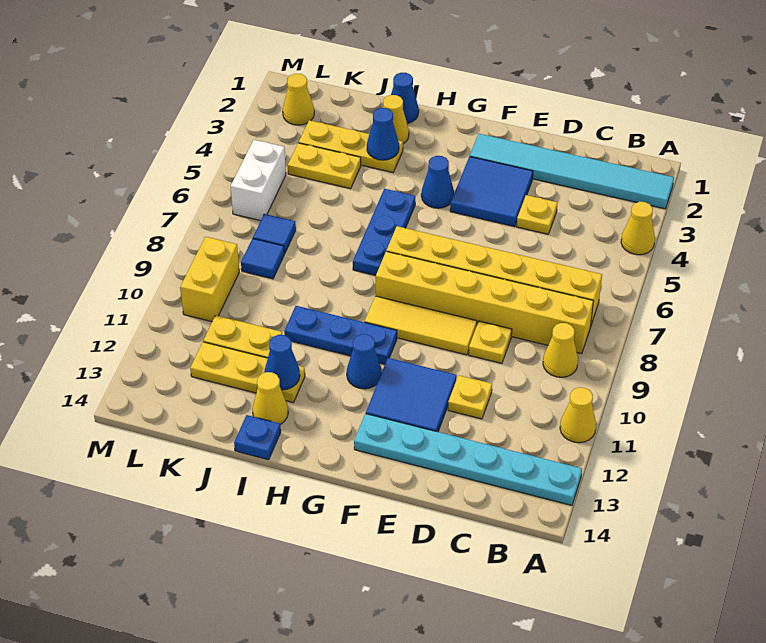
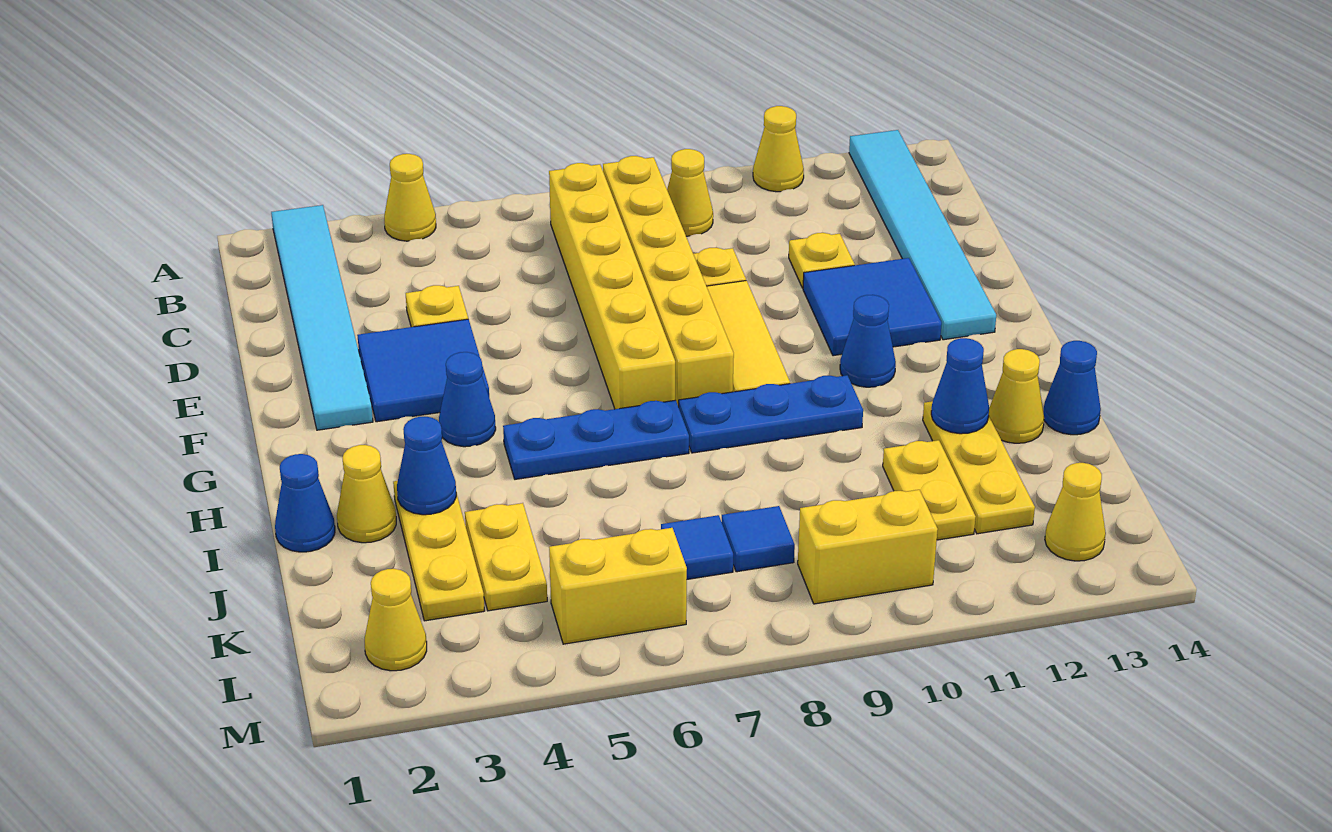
cyan 1x6 plate [354,414,582,505] -> cyan 1x6 tile [849,130,996,340]
blue 1x3 plate [284,306,397,364] -> blue 1x3 plate turned to [679,375,863,453]
blue 1x1 plate [234,415,281,460] -> blue 1x1 cone [1043,341,1101,435]
white 1x2 brick [231,140,286,221] -> yellow 1x2 brick [549,528,687,644]
none -> yellow 1x1 cone [1045,463,1106,561]

